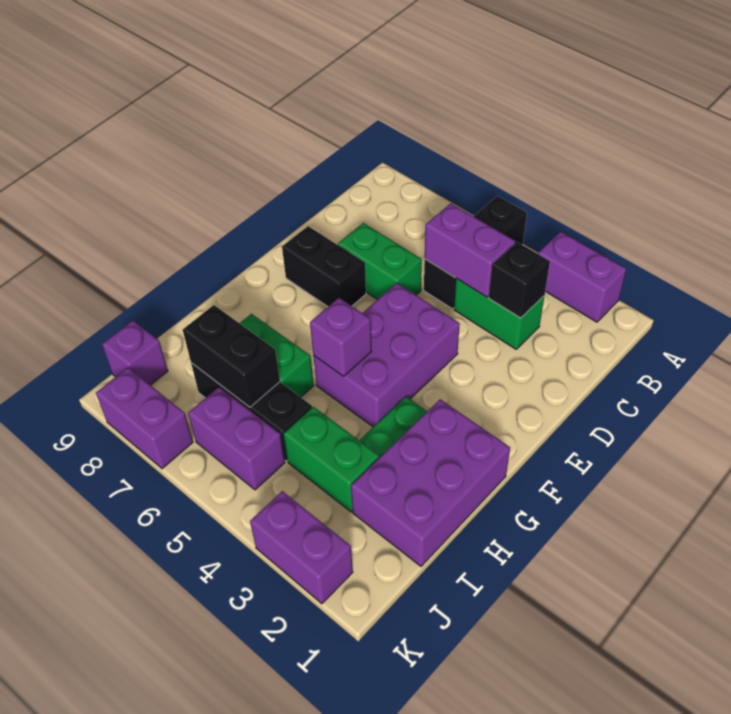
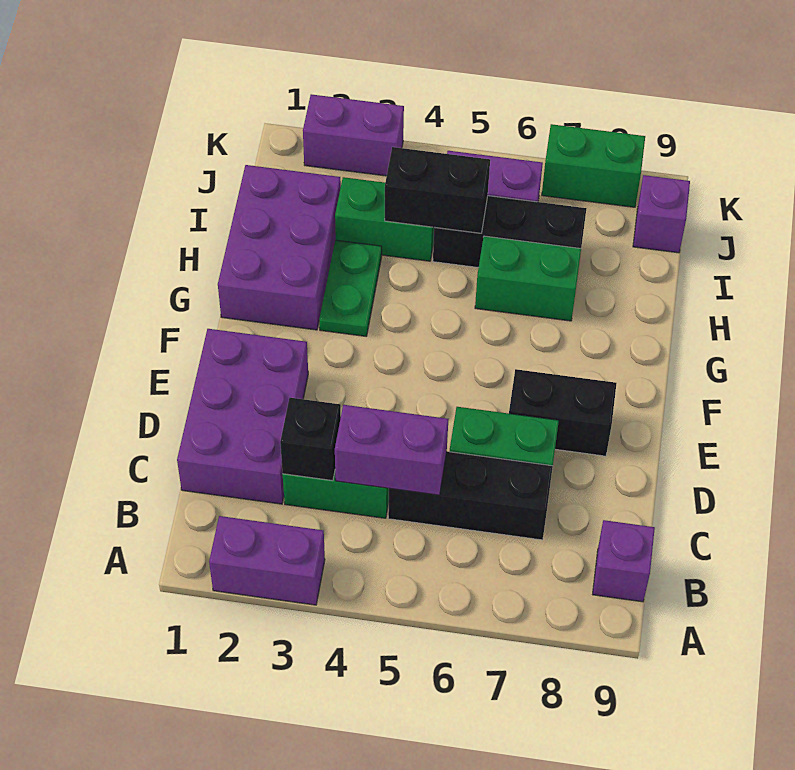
black 1x3 brick [424,196,527,309] -> black 1x3 brick turned to [388,452,553,540]
purple 2x3 brick [313,283,460,427] -> purple 2x3 brick moved to [177,329,308,504]
purple 1x1 brick [310,298,371,377] -> purple 1x1 brick moved to [593,520,655,602]
black 1x2 brick [183,305,280,407] -> black 1x2 brick moved to [385,147,490,233]
purple 1x2 brick [96,368,193,469] -> green 1x2 brick [542,124,645,207]

